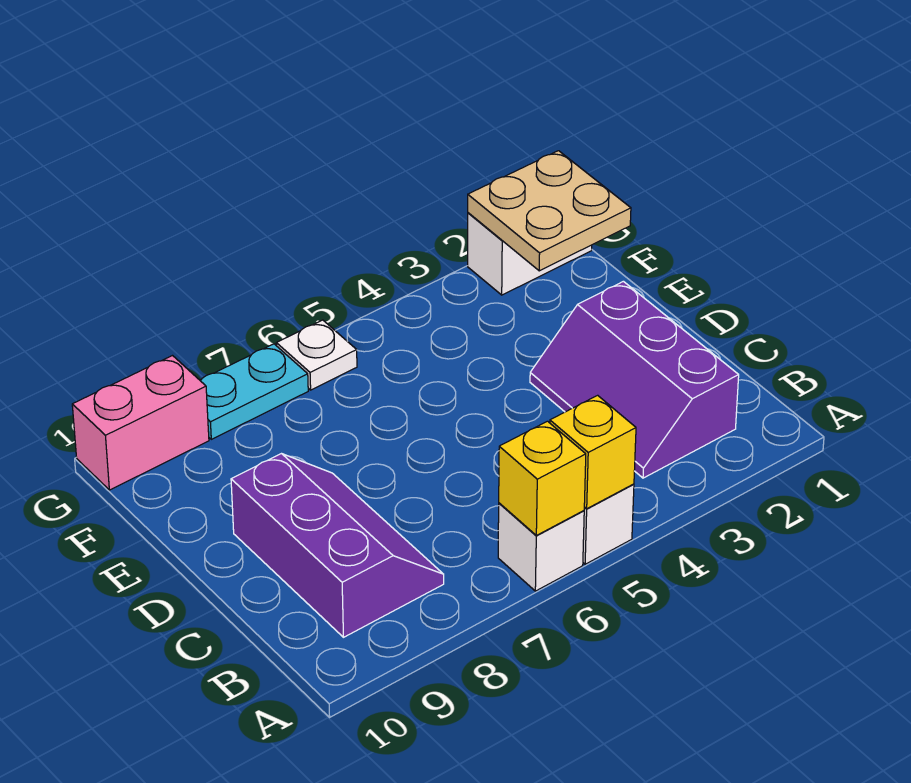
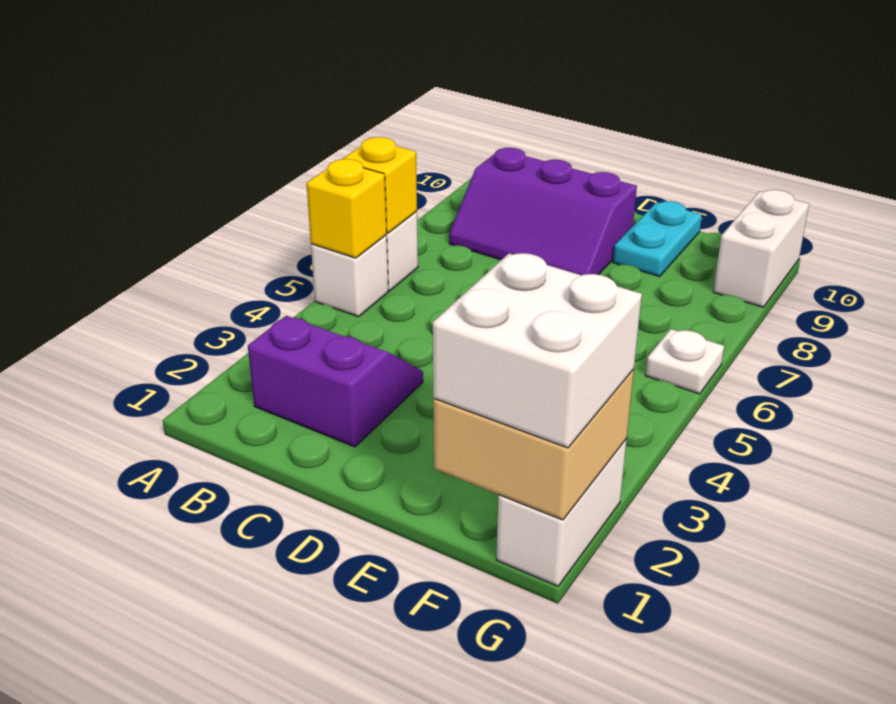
purple 2x3 slope [530,281,739,478] -> purple 2x2 slope [248,316,423,447]
tan 2x2 plate [468,151,631,271] -> tan 2x2 brick [433,369,634,520]
none -> white 2x2 brick [433,253,642,448]
cyan 1x2 plate [200,344,308,439] -> cyan 1x2 plate moved to [613,201,702,276]
pink 1x2 brick [72,356,209,490] -> white 1x2 brick [713,190,809,307]

